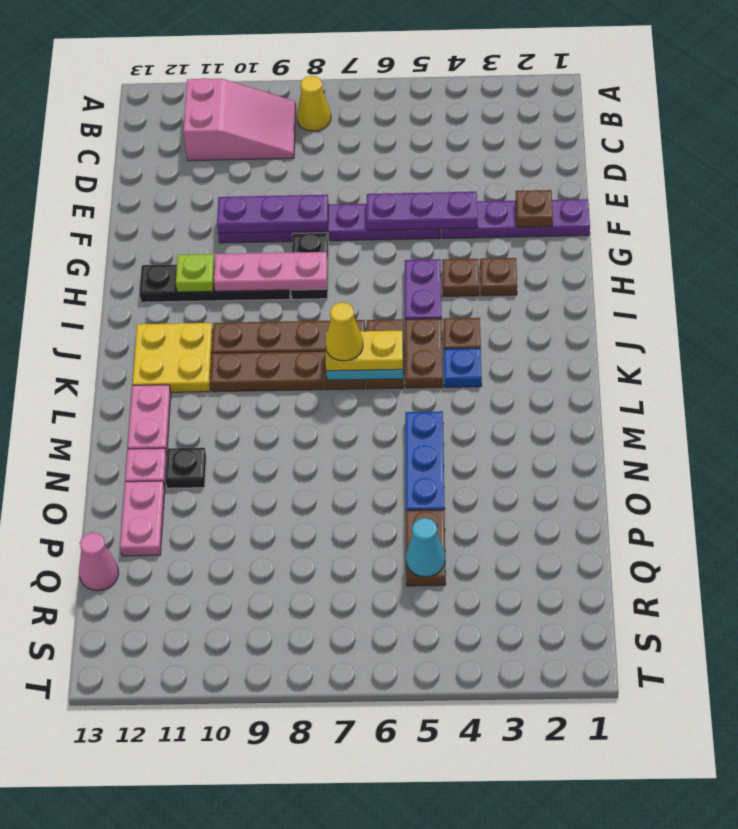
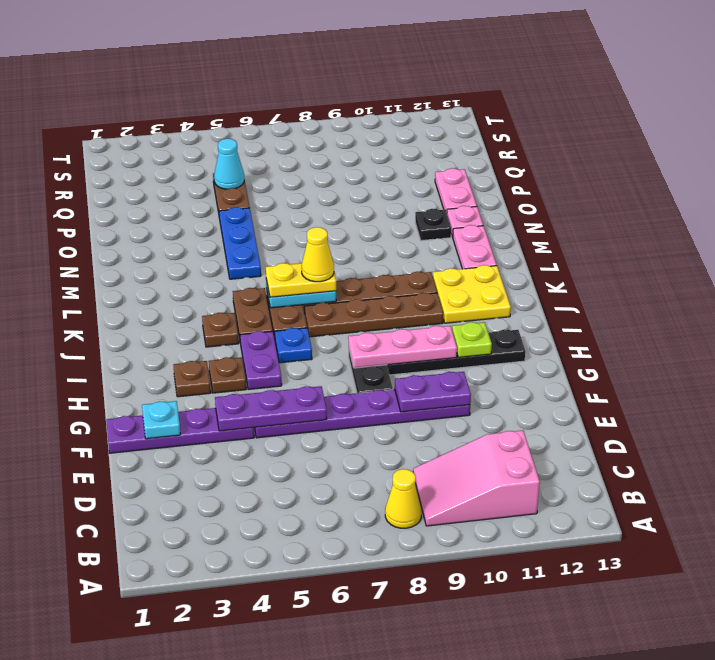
brown 1x1 plate [516,190,553,227] -> cyan 1x1 plate [142,401,180,439]
purple 1x3 plate [217,195,329,233] -> purple 1x2 plate [395,372,471,412]
blue 1x1 plate [444,348,482,387] -> blue 1x1 plate moved to [275,328,312,363]
pink 1x1 cone [79,533,119,591] -> none

